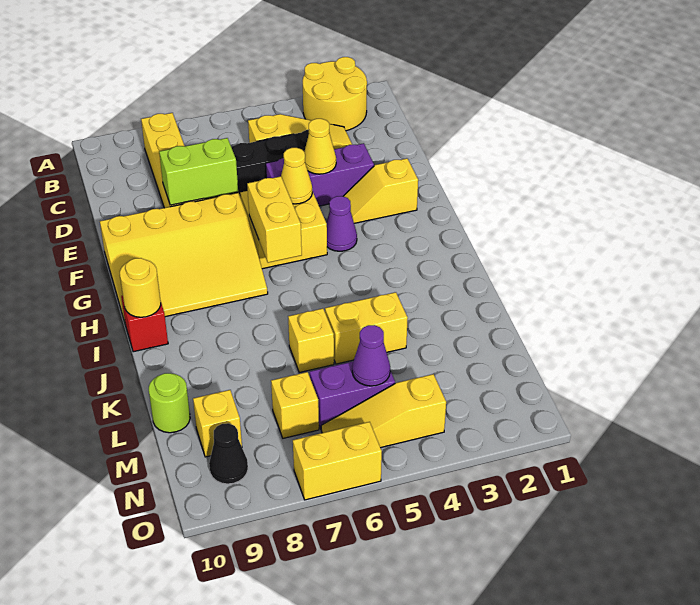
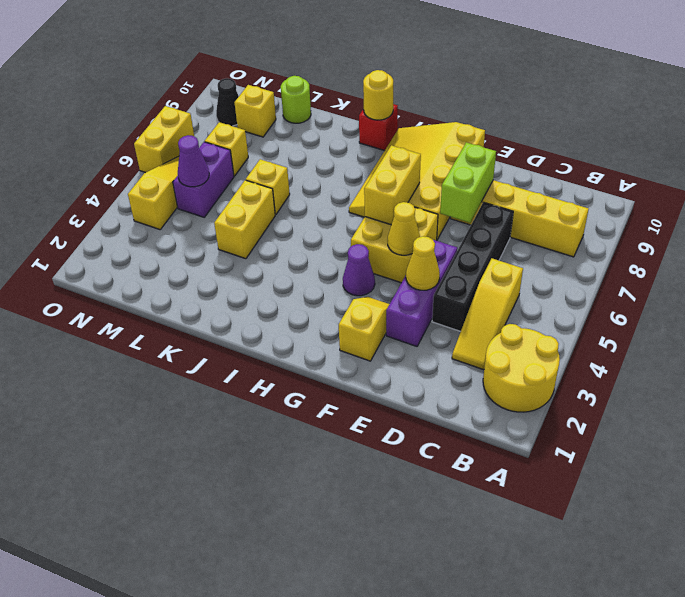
yellow 1x2 brick [247,176,302,263] -> yellow 1x2 brick turned to [364,145,421,225]

